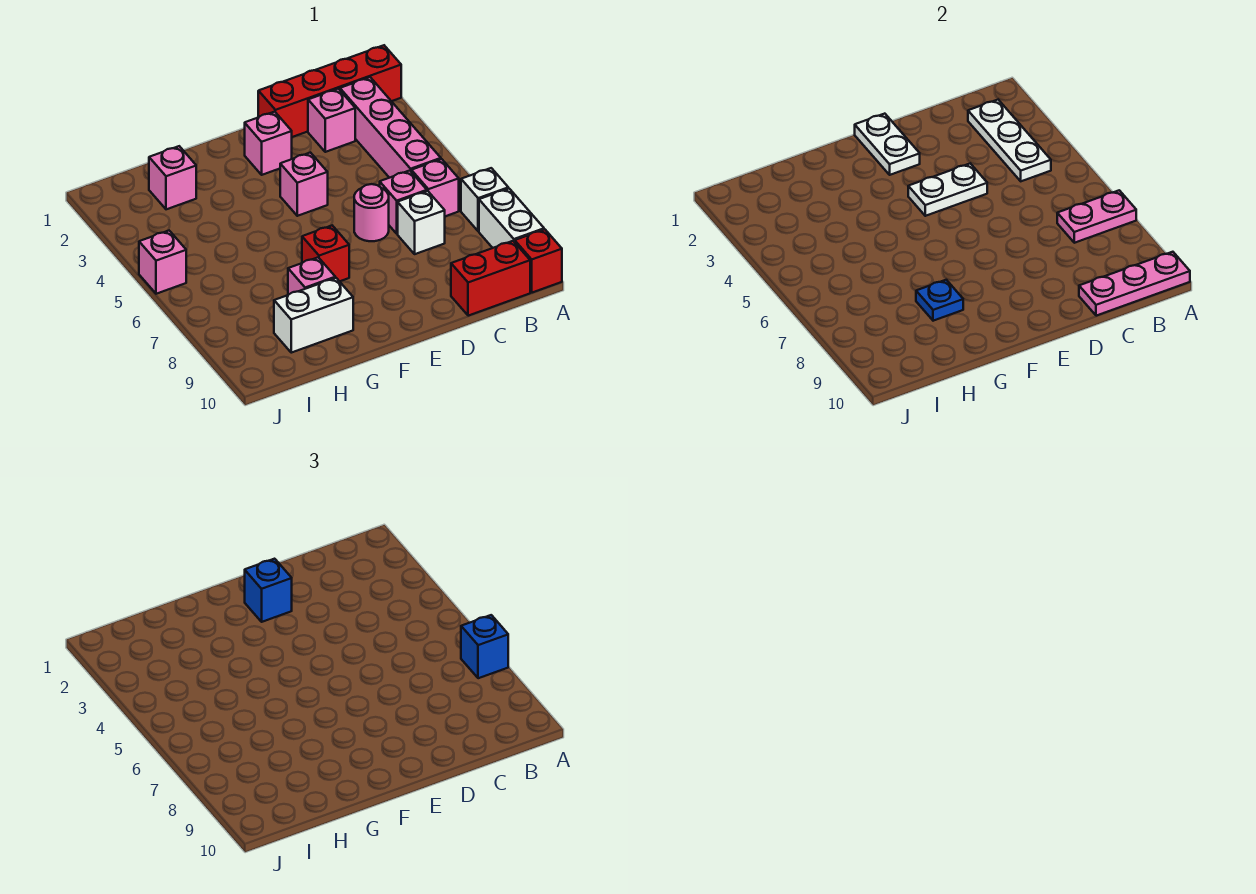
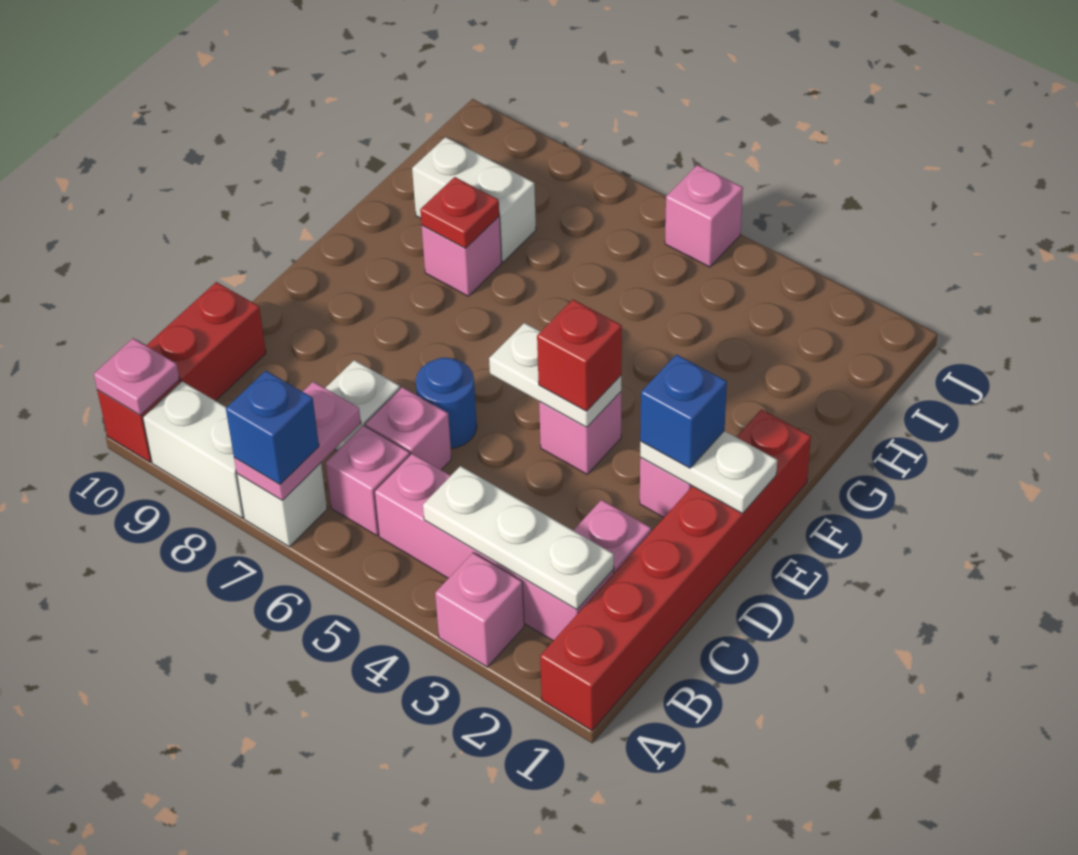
red 1x4 brick [258,45,401,137] -> red 1x6 brick [540,410,811,731]
pink 1x3 plate [1079,252,1190,316] -> pink 1x1 plate [94,338,179,415]
white 1x2 plate [908,164,987,216] -> white 1x2 plate turned to [489,323,621,427]
pink 1x1 round brick [354,184,389,241] -> blue 1x1 round brick [416,358,477,448]
red 1x1 brick [302,226,349,281] -> red 1x1 brick moved to [537,300,622,411]
blue 1x1 plate [916,280,963,321] -> red 1x1 plate [420,177,499,249]
white 1x2 brick [274,278,353,353] -> white 1x2 brick turned to [412,137,536,262]
pink 1x1 brick [149,146,196,209] -> pink 1x1 brick moved to [435,553,524,667]

